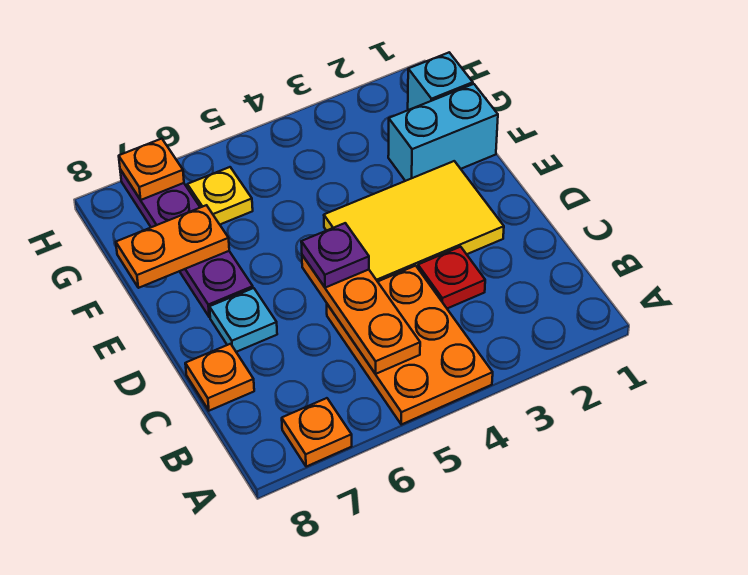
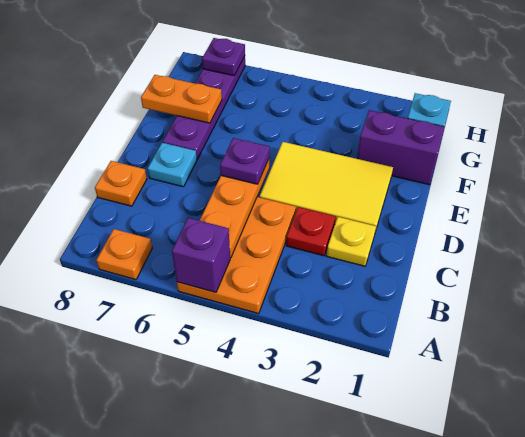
none -> purple 1x1 brick [172,218,230,292]
cyan 1x2 brick [388,84,498,181] -> purple 1x2 brick [357,110,445,185]
yellow 1x1 plate [187,167,253,224] -> yellow 1x1 plate moved to [327,217,376,266]
orange 1x1 plate [119,139,184,200] -> purple 1x1 plate [202,38,245,76]

